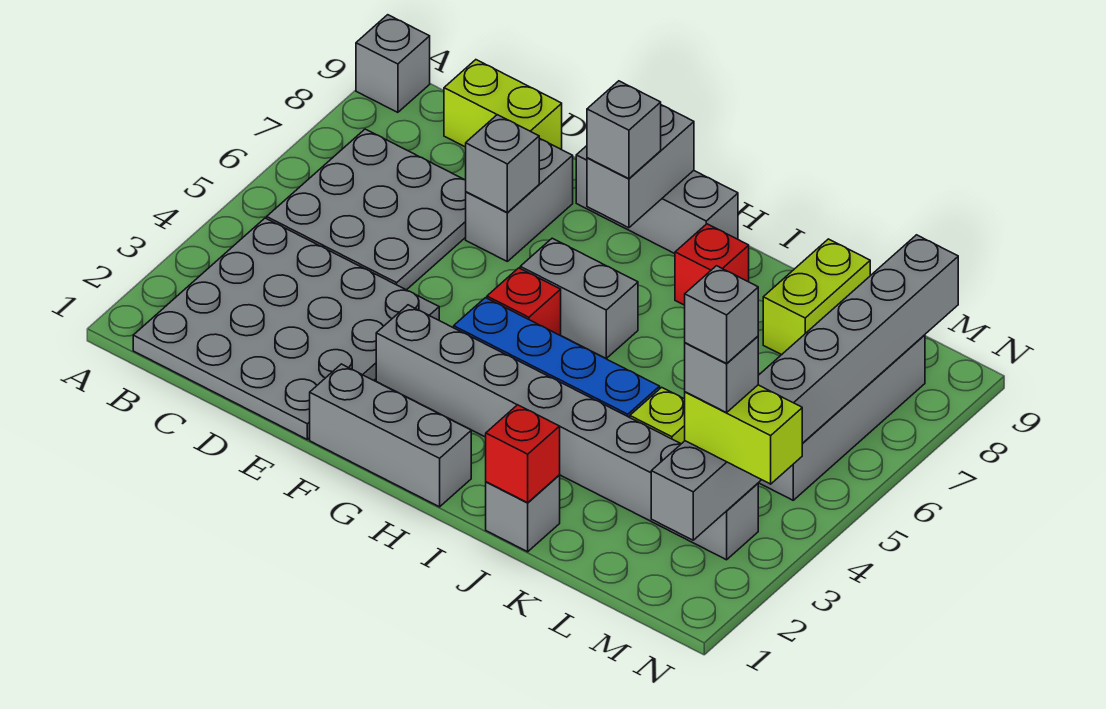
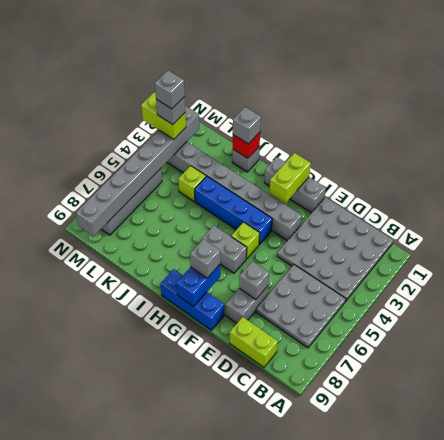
grey 1x1 brick [356,15,430,112] -> grey 1x1 brick moved to [233,107,261,144]
grey 1x3 brick [576,146,738,254] -> blue 1x3 brick [160,269,224,330]
red 1x1 brick [487,268,561,336] -> lime 1x1 brick [231,222,260,259]
grey 1x2 brick [587,105,694,228] -> blue 1x2 brick [176,265,220,306]
red 1x1 brick [675,224,749,305] -> none
lime 1x2 brick [763,239,870,355] -> lime 1x2 brick moved to [269,153,311,203]

